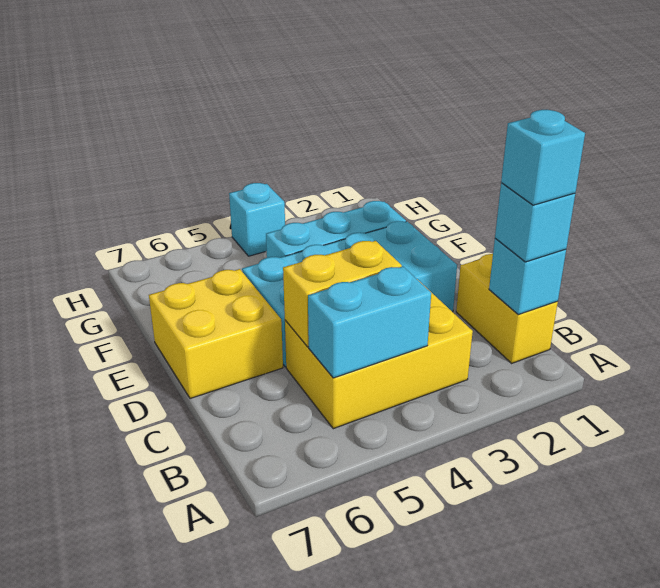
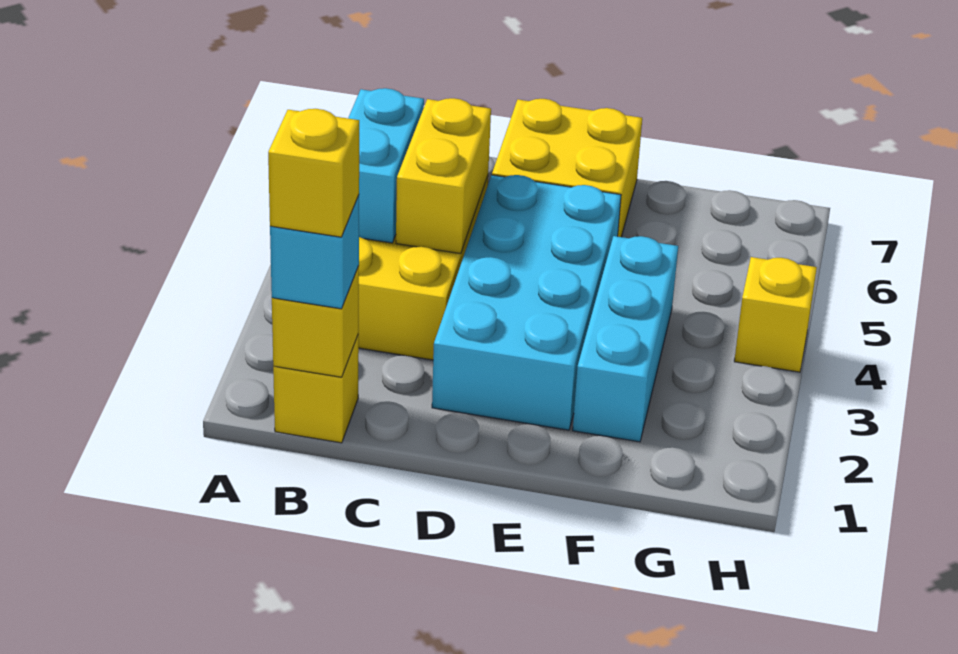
yellow 1x2 brick [456,254,558,363] -> yellow 1x1 brick [273,334,359,443]
cyan 1x1 brick [489,238,566,315] -> yellow 1x1 brick [272,267,359,377]
cyan 1x1 brick [501,110,585,205] -> yellow 1x1 brick [268,109,359,237]
cyan 1x1 brick [229,183,285,256] -> yellow 1x1 brick [734,257,817,372]

